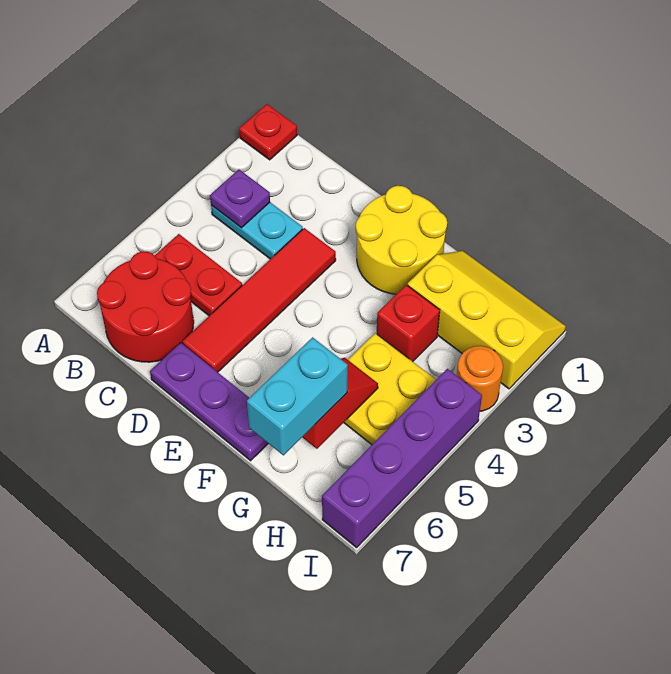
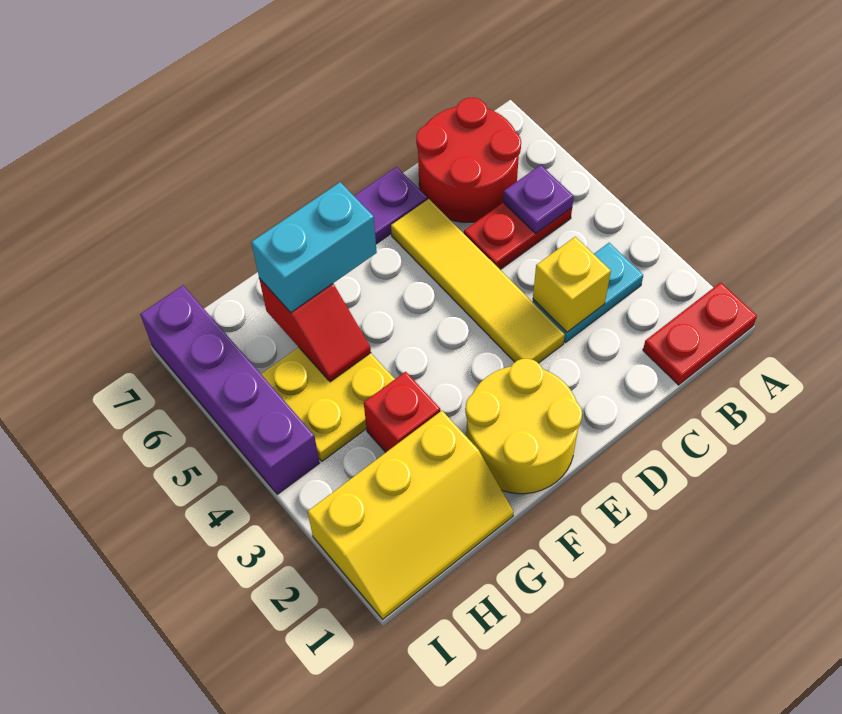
red 1x1 plate [239,104,297,160] -> red 1x2 plate [643,282,757,385]
purple 1x1 plate [210,170,270,228] -> purple 1x1 plate moved to [503,165,574,233]
none -> yellow 1x1 brick [533,237,611,332]
red 1x4 tile [182,228,336,372] -> yellow 1x4 tile [391,199,565,363]
cyan 1x2 brick [247,337,348,455] -> cyan 1x2 brick turned to [251,182,377,312]
orange 1x1 round brick [457,346,503,411] -> none

